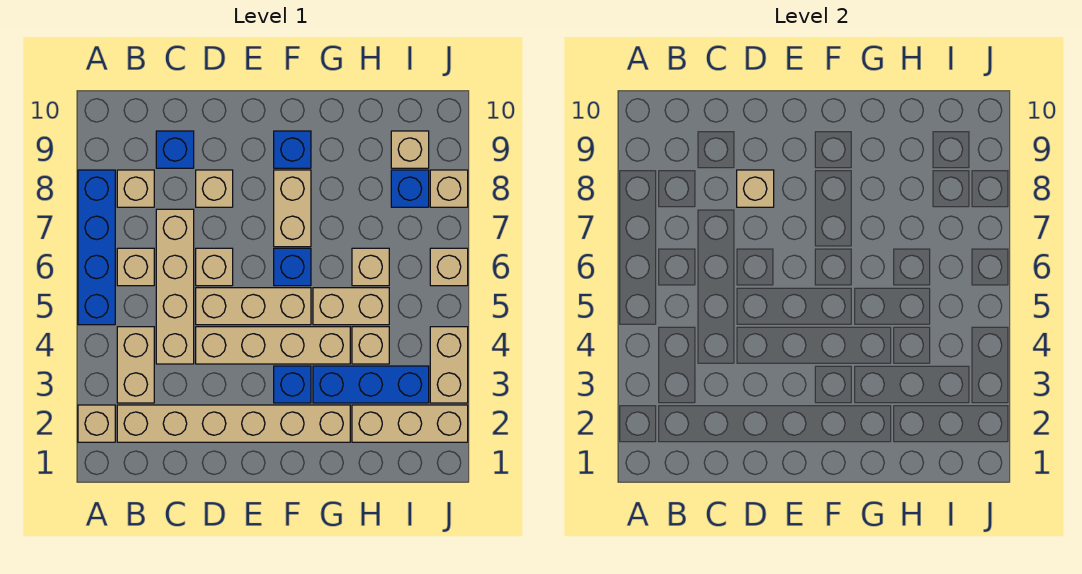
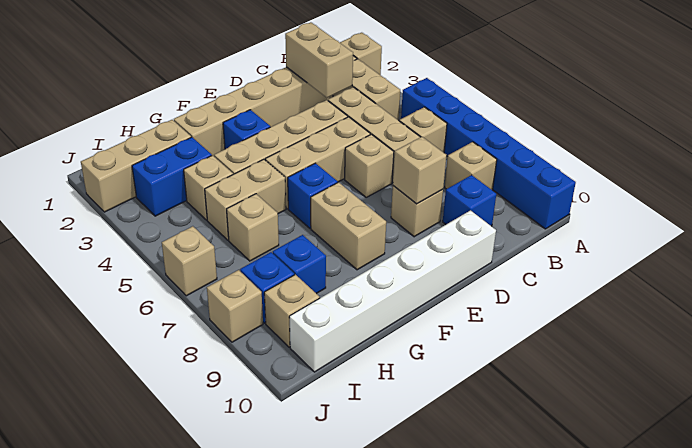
blue 1x4 brick [78,170,115,325] -> blue 1x6 brick [401,78,576,229]
none -> white 1x6 brick [289,210,496,372]
blue 1x1 brick [274,131,311,168] -> blue 1x1 brick moved to [273,235,326,294]
blue 1x3 brick [313,366,429,403] -> blue 1x2 brick [132,137,212,216]
tan 1x2 brick [430,327,468,403] -> tan 1x2 brick moved to [285,22,353,98]

